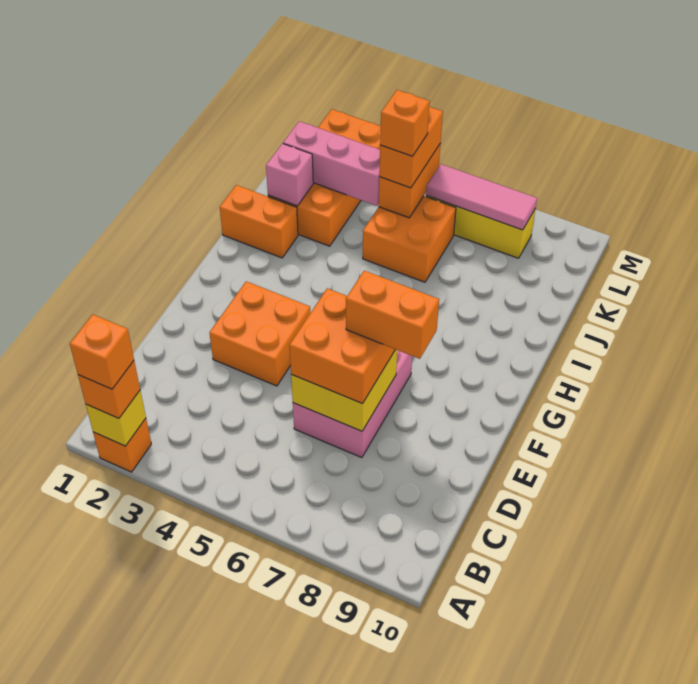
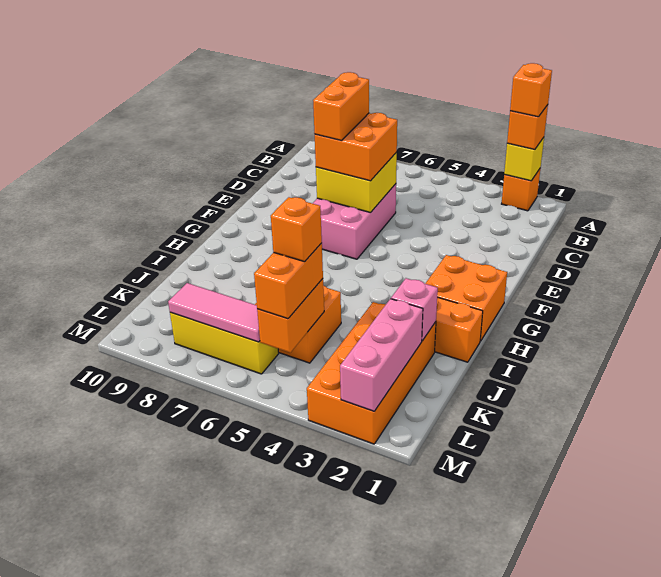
orange 2x2 brick [210,281,310,386] -> orange 2x2 brick moved to [425,255,507,341]
orange 1x2 brick [346,271,439,359] -> orange 1x2 brick turned to [313,72,369,140]
pink 1x3 brick [283,121,380,206] -> pink 1x3 brick turned to [340,299,423,411]

